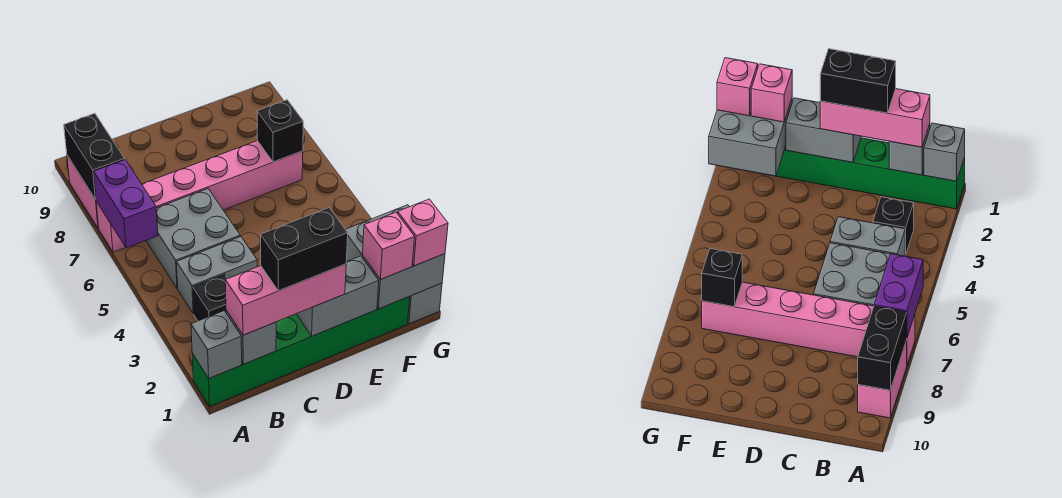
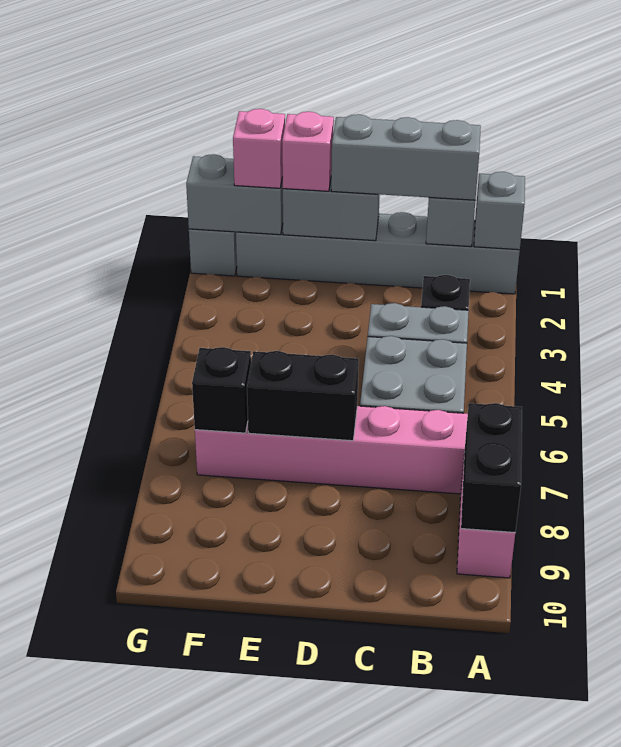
green 1x6 brick [192,297,410,406] -> grey 1x6 brick [236,212,520,294]
purple 1x2 brick [94,160,158,248] -> none
pink 1x3 brick [225,264,346,335] -> grey 1x3 brick [331,114,481,200]
black 1x2 brick [261,208,348,291] -> black 1x2 brick moved to [247,351,359,441]
grey 2x2 brick [346,205,445,309] -> grey 1x2 brick [186,154,283,235]
pink 1x1 brick [398,199,448,266] -> pink 1x1 brick moved to [282,112,334,191]

